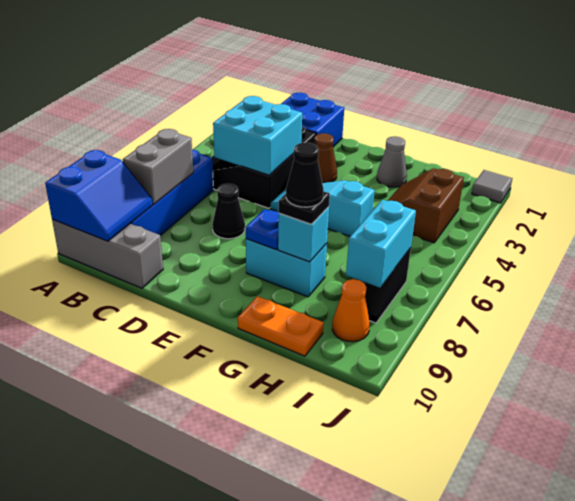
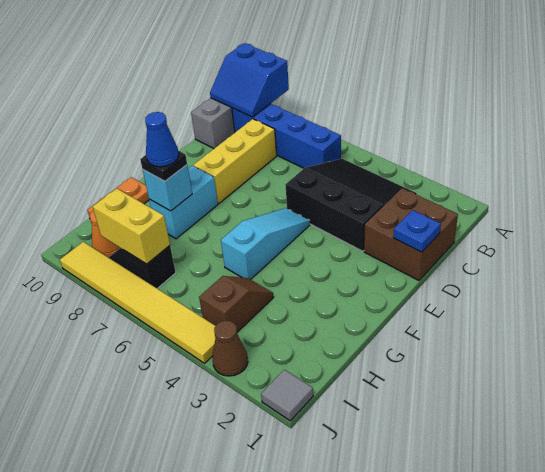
grey 1x2 brick [123,129,193,204] -> none
blue 2x2 brick [281,93,344,147] -> brown 2x2 brick [364,188,458,280]
cyan 2x2 brick [213,96,302,175] -> none
none -> yellow 1x3 brick [193,119,277,204]
black 1x1 cone [212,184,245,239] -> none
brown 1x1 cone [314,133,337,183] -> brown 1x1 cone moved to [212,321,248,376]
blue 1x1 plate [246,209,279,249] -> blue 1x1 plate moved to [393,210,441,252]
grey 1x1 cone [377,136,407,187] -> none
black 1x1 cone [286,143,324,207] -> blue 1x1 cone [145,112,179,167]
brown 2x2 slope [388,168,464,243] -> brown 1x2 slope [199,276,274,332]
cyan 1x2 brick [346,200,416,288] -> yellow 1x2 brick [93,189,170,264]
none -> yellow 1x6 tile [60,242,215,363]

